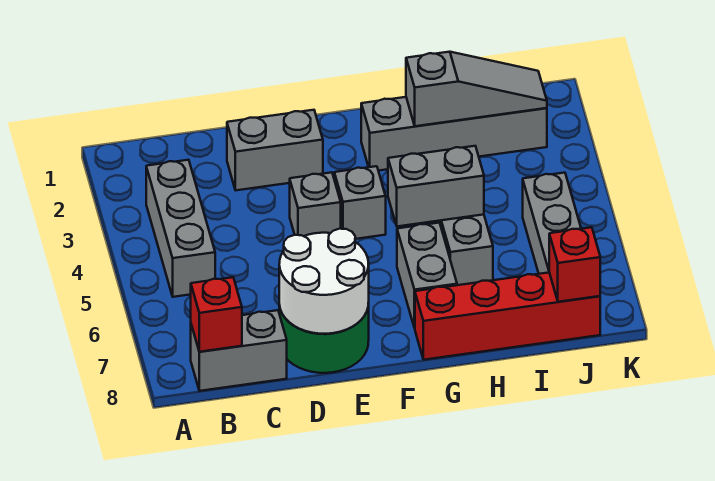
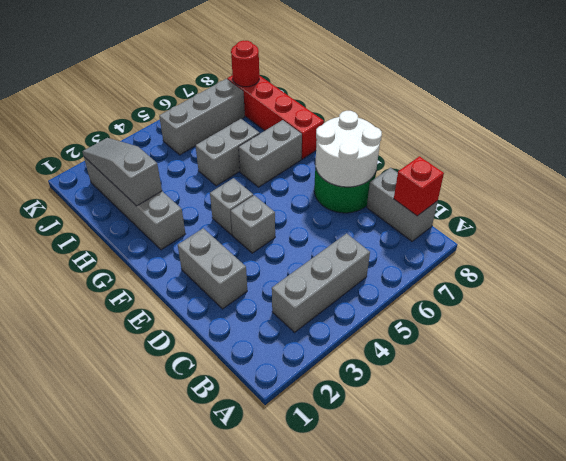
grey 1x2 brick [388,146,484,226] -> none
red 1x1 brick [549,227,600,302] -> red 1x1 round brick [231,40,259,87]

